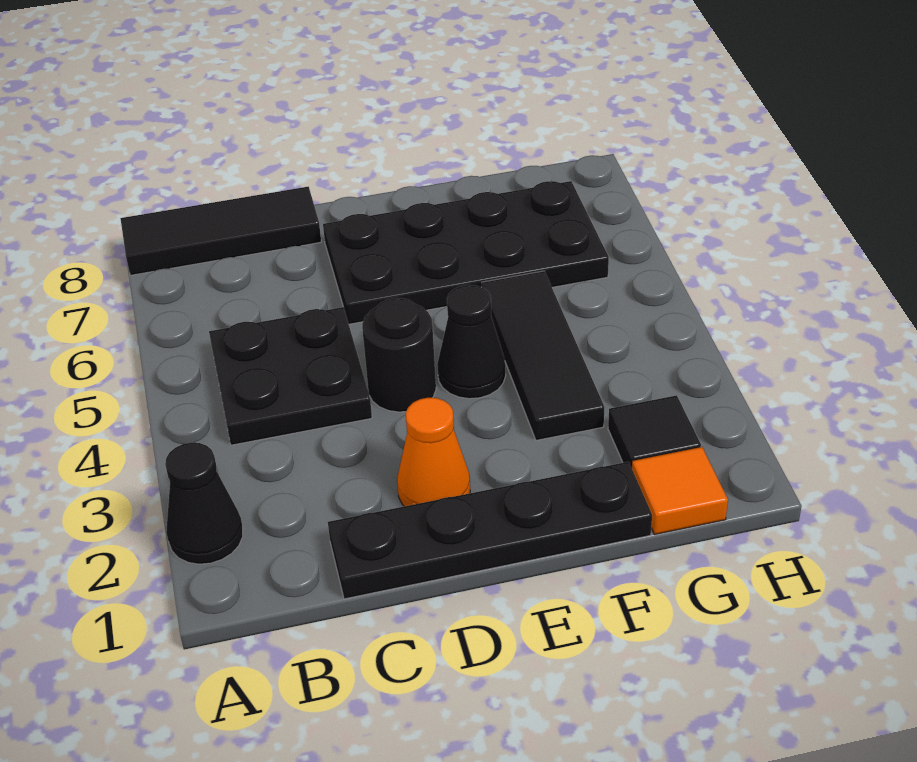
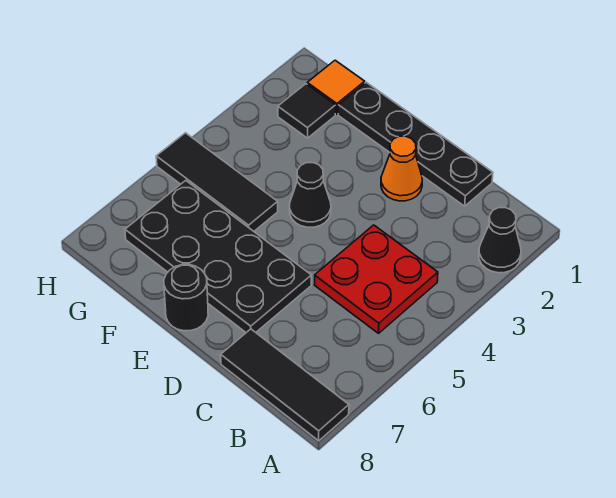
black 2x2 plate [209,307,372,445] -> red 2x2 plate [315,225,438,333]
black 1x1 round brick [362,298,436,412] -> black 1x1 round brick moved to [164,265,208,331]
black 1x3 tile [482,271,604,440] -> black 1x3 tile turned to [156,133,278,231]

